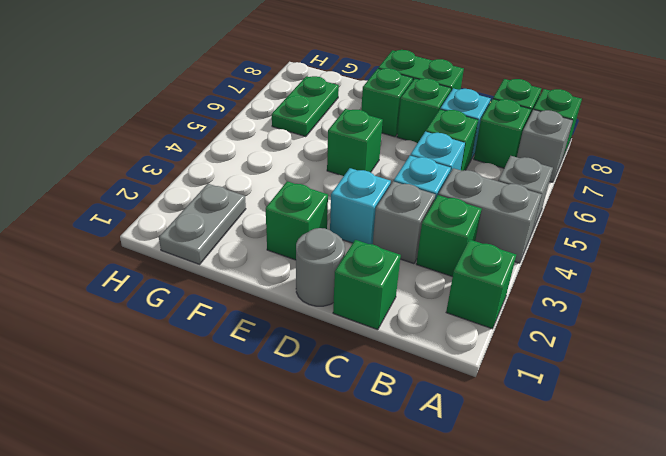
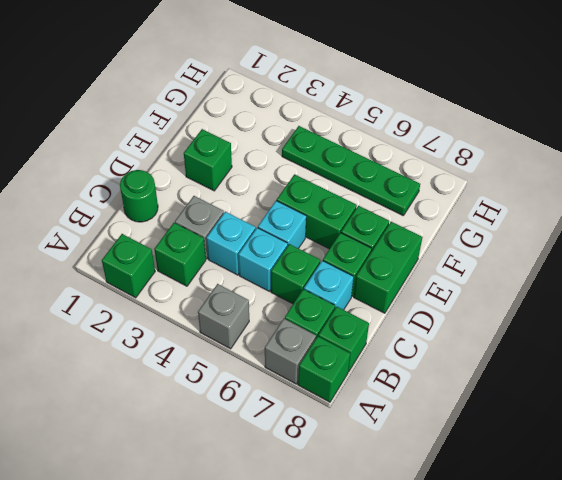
grey 1x2 brick [438,168,542,263] -> none
green 1x1 brick [333,240,401,330] -> green 1x1 round brick [120,170,158,222]
grey 1x1 round brick [296,228,345,306] -> none
cyan 1x1 brick [330,168,391,244] -> cyan 1x1 brick moved to [258,201,306,248]
green 1x1 brick [327,109,383,176] -> green 1x2 brick [277,174,357,249]
grey 1x2 plate [159,184,246,264] -> none
green 1x2 plate [272,76,339,137] -> green 1x4 plate [282,126,420,216]

